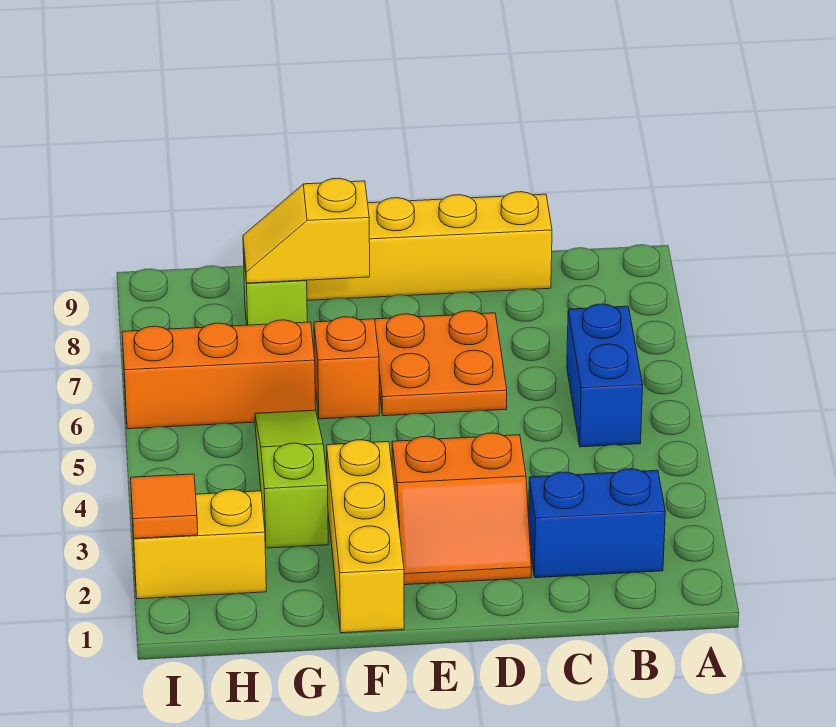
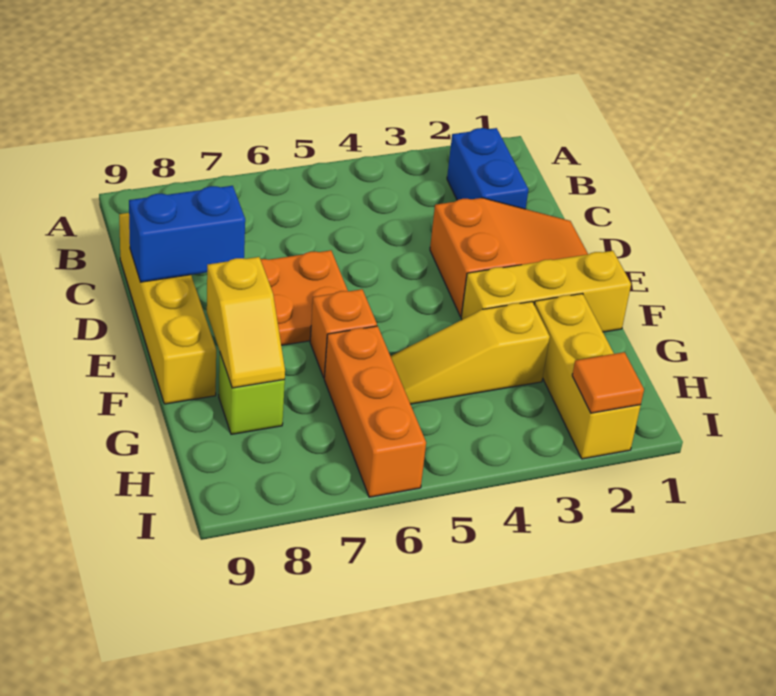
blue 1x2 brick [567,304,643,447] -> blue 1x2 brick moved to [129,186,245,282]
orange 2x2 slope [392,433,531,585] -> orange 2x3 slope [430,198,588,317]
lime 1x3 slope [255,410,328,548] -> yellow 1x3 slope [391,302,550,404]
yellow 1x2 brick [132,489,266,599] -> yellow 1x3 brick [534,294,641,459]

